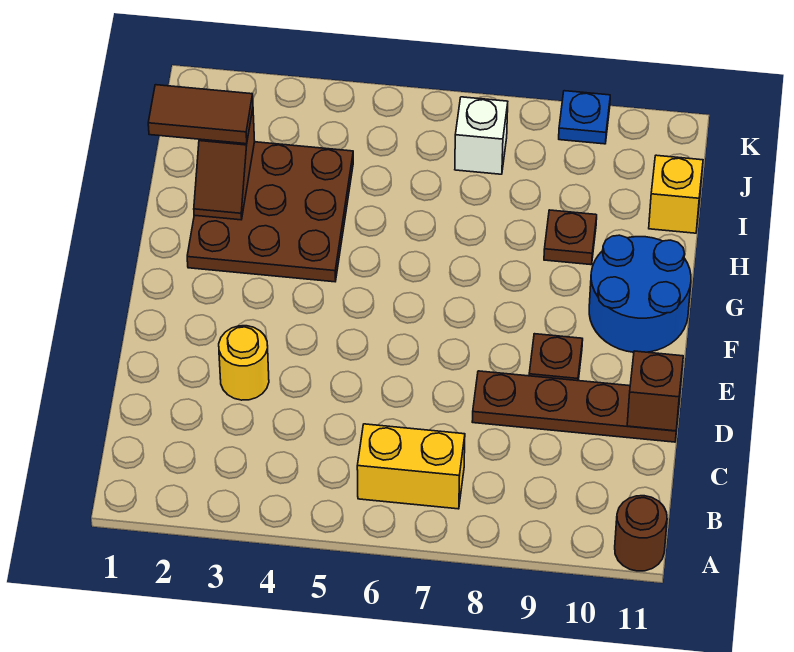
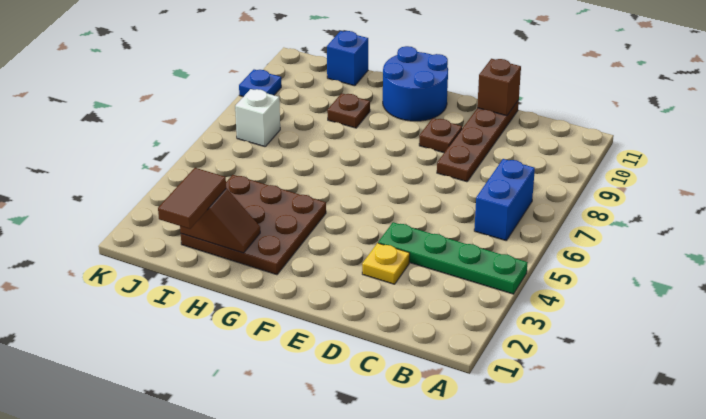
none -> green 1x4 plate [378,222,528,294]
brown 1x1 round brick [615,496,667,571] -> none
yellow 1x2 brick [357,424,465,509] -> blue 1x2 brick [474,159,535,241]
yellow 1x1 round brick [219,326,269,400] -> yellow 1x1 plate [362,243,410,284]
yellow 1x1 brick [649,155,703,233] -> blue 1x1 brick [327,31,368,86]

